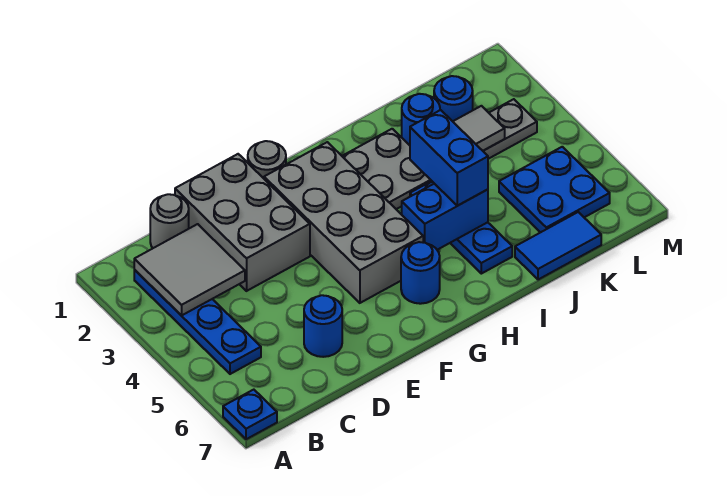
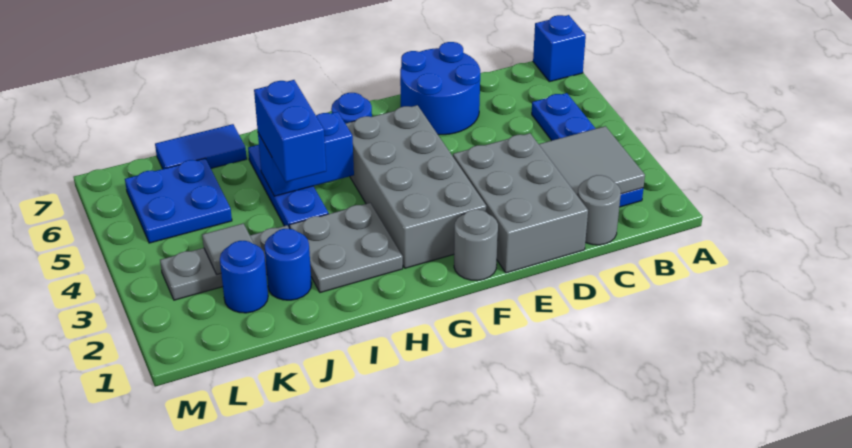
blue 1x1 plate [223,390,277,439] -> blue 1x1 brick [533,15,586,82]
blue 1x1 round brick [304,295,342,357] -> blue 2x2 round brick [400,42,480,135]

